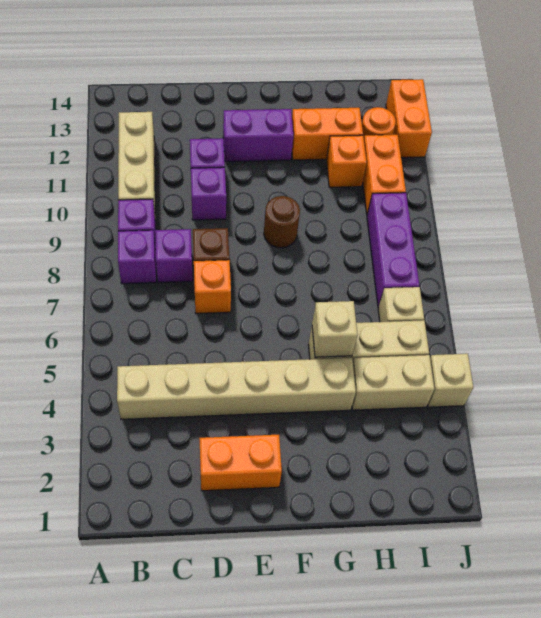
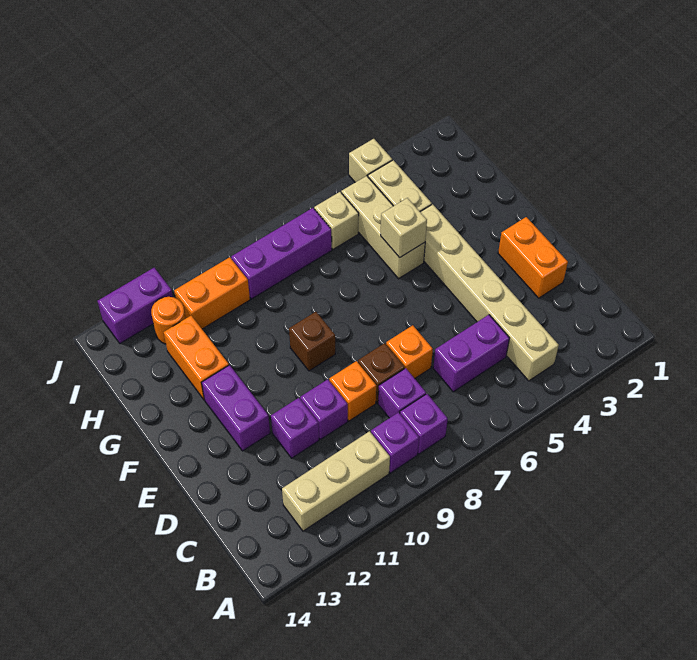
none -> purple 1x2 brick [433,315,509,392]
brown 1x1 round brick [264,196,300,248] -> brown 1x1 brick [289,312,335,371]
orange 1x1 brick [326,135,367,187] -> orange 1x1 brick moved to [329,361,376,421]
orange 1x2 brick [386,79,432,158] -> purple 1x2 brick [98,268,173,343]

